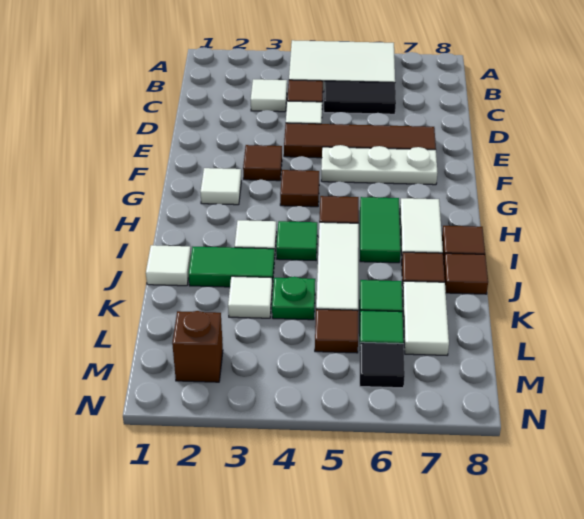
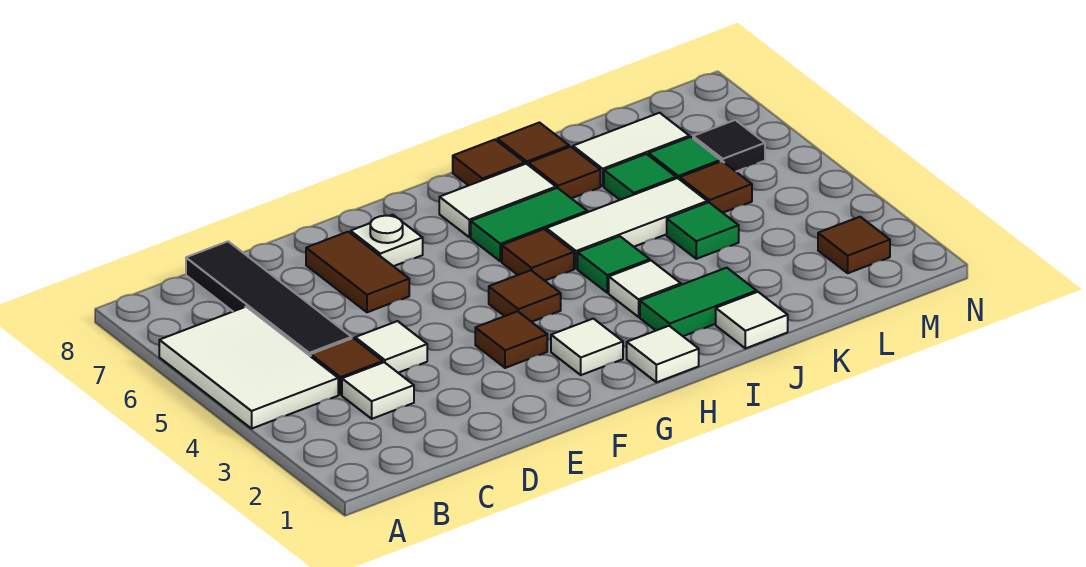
black 1x2 tile [324,81,396,114] -> black 1x4 tile [186,241,352,356]
brown 1x4 tile [284,123,436,158] -> brown 1x2 tile [306,232,409,312]
white 1x3 plate [321,145,437,185] -> white 1x1 plate [351,215,423,266]
green 1x2 tile [189,247,274,287] -> green 1x2 tile turned to [640,268,757,336]
white 1x1 tile [228,276,272,318] -> white 1x1 tile moved to [627,326,699,382]
green 1x1 plate [272,277,315,320] -> green 1x1 tile [667,202,739,259]
brown 1x1 brick [172,311,223,382] -> brown 1x1 tile [818,217,890,273]

